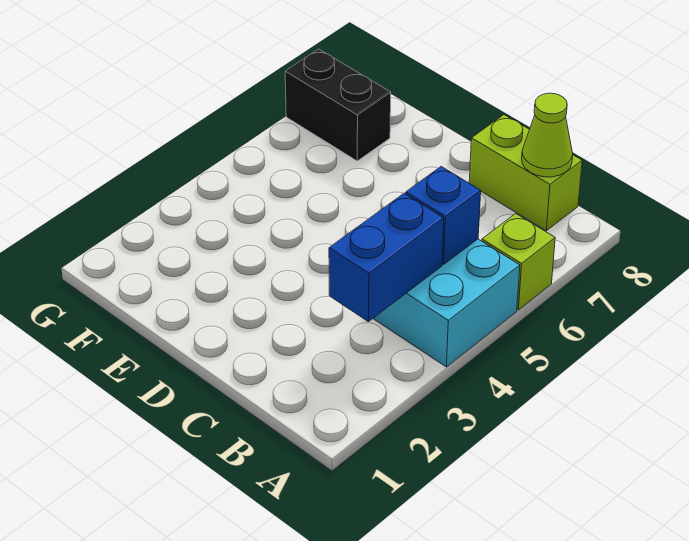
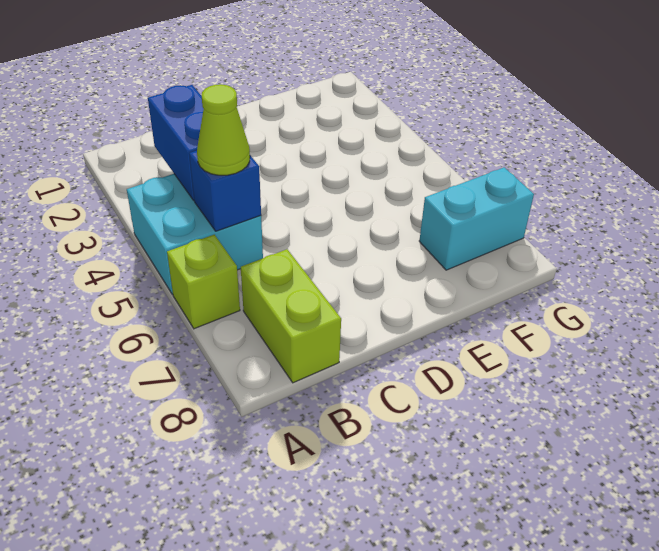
lime 1x2 brick [469,115,582,231] -> lime 1x2 brick turned to [241,249,341,383]
lime 1x1 cone [522,93,573,177] -> lime 1x1 cone moved to [197,84,250,175]
black 1x2 brick [285,49,391,161] -> cyan 1x2 brick [419,167,534,270]

